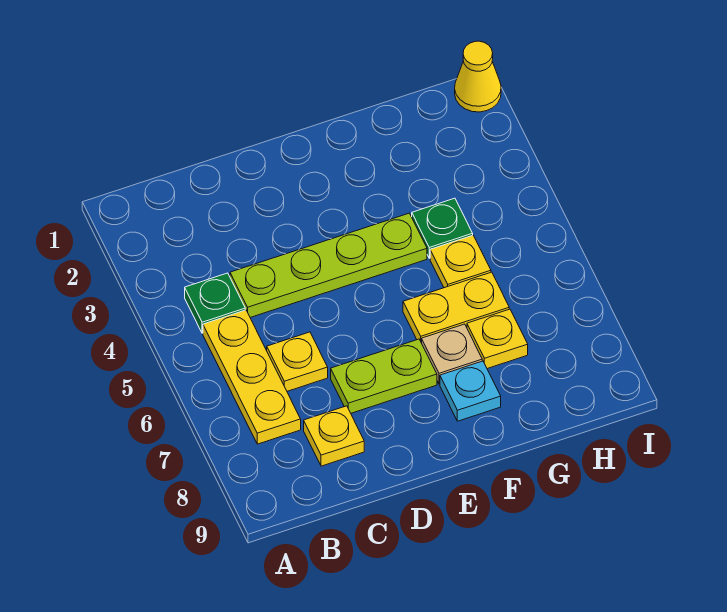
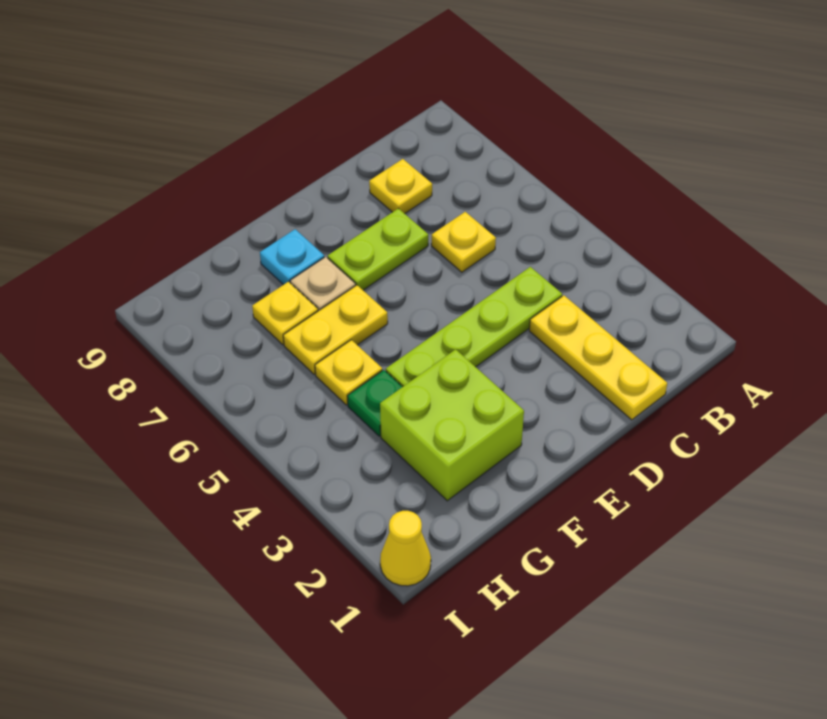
green 1x1 plate [185,273,245,333] -> none
yellow 1x3 plate [203,310,301,444] -> yellow 1x3 plate moved to [529,295,667,420]
none -> lime 2x2 brick [380,349,524,501]

